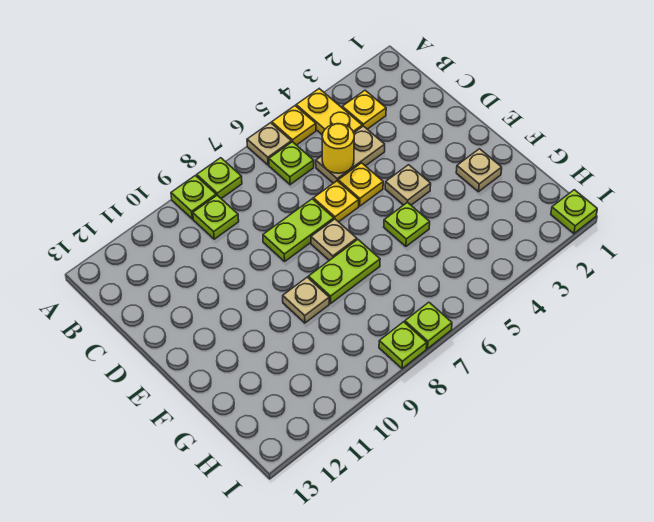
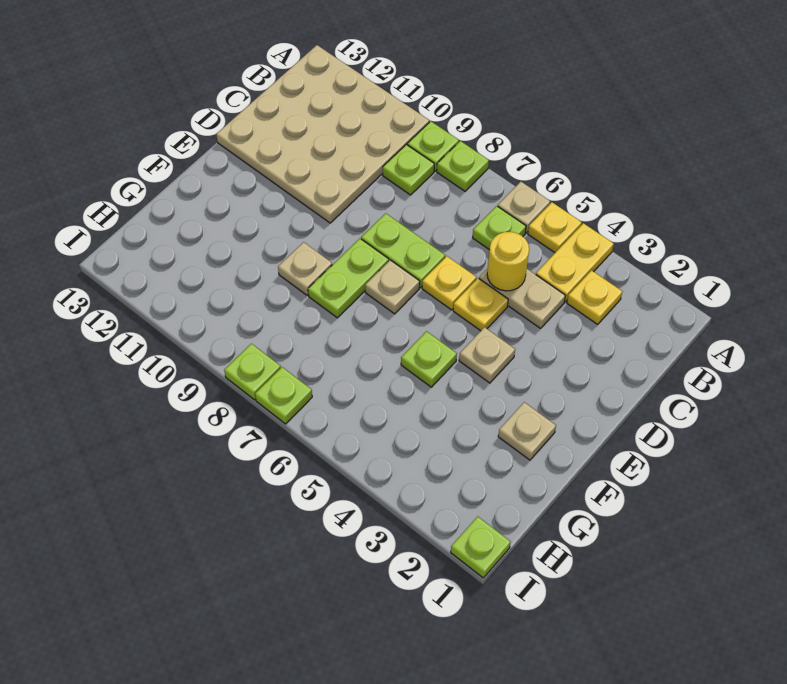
none -> tan 4x4 plate [216,45,429,223]
lime 1x2 plate [308,240,380,303] -> lime 1x2 plate turned to [308,239,389,318]

